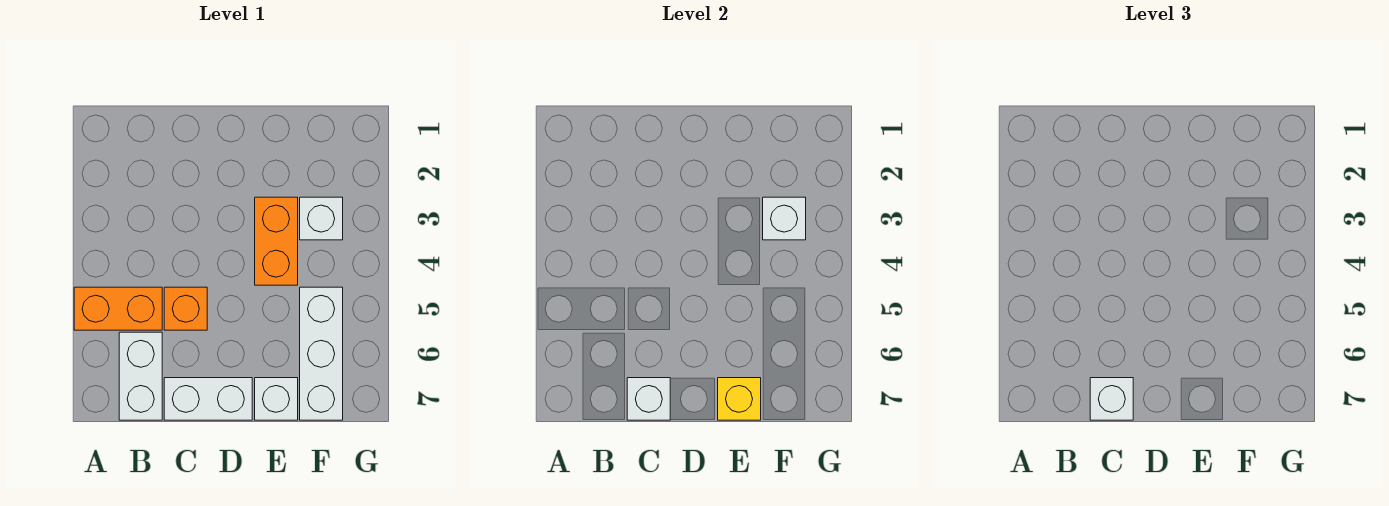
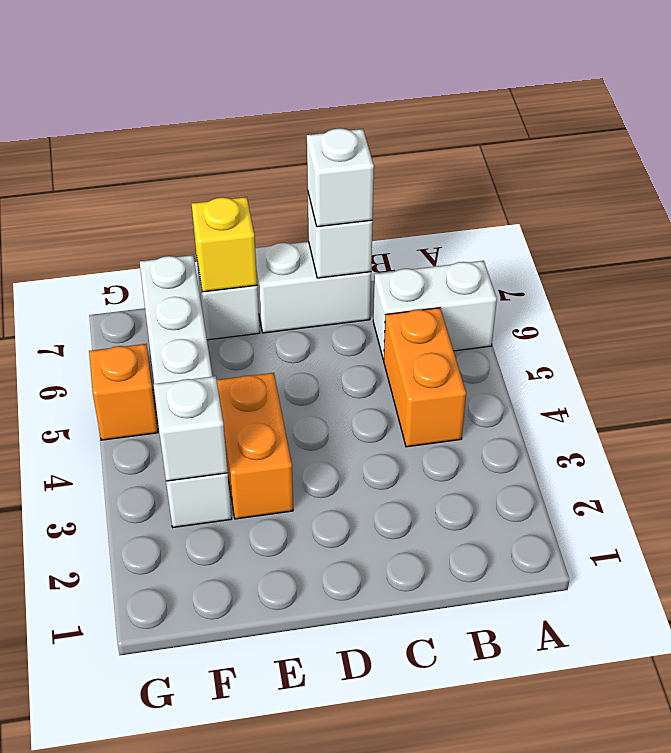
orange 1x2 brick [74,287,162,330] -> orange 1x2 brick turned to [383,308,466,447]
white 1x2 brick [119,332,162,420] -> white 1x2 brick turned to [373,261,497,359]
orange 1x1 brick [164,287,207,330] -> orange 1x1 brick moved to [89,344,158,440]

